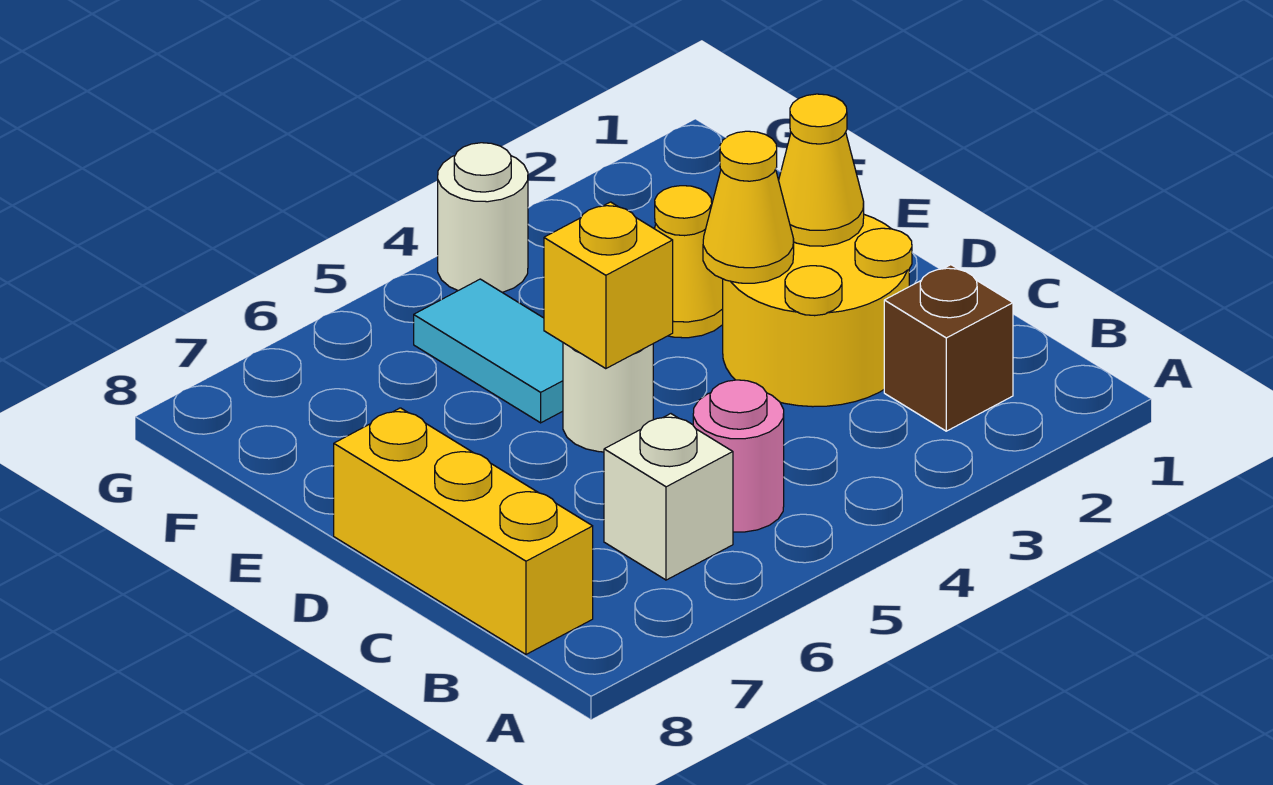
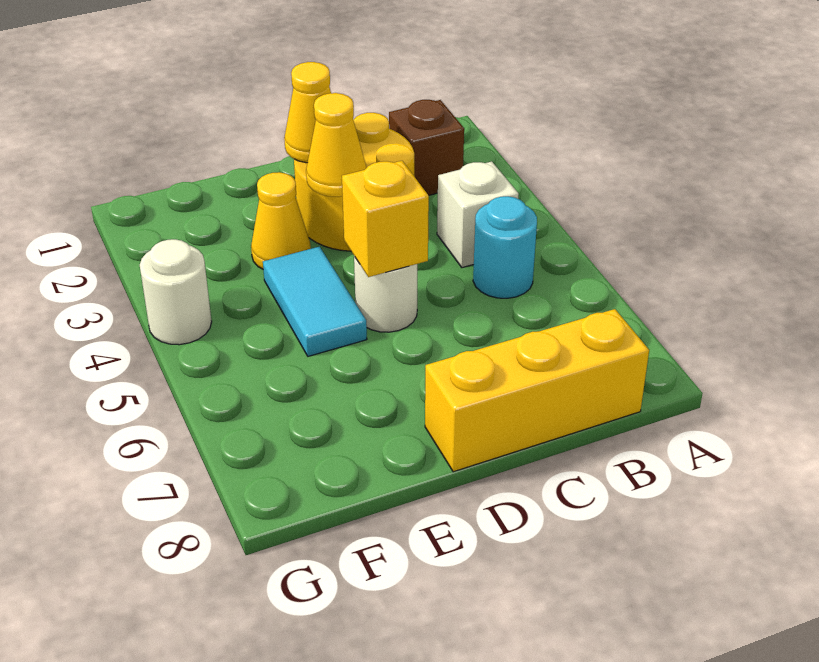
pink 1x1 round brick [693,380,784,532] -> cyan 1x1 round brick [473,196,537,298]
white 1x1 brick [604,414,733,580] -> white 1x1 brick moved to [437,161,519,268]
cyan 1x2 tile [414,279,563,423] -> cyan 1x2 tile turned to [263,247,367,356]

